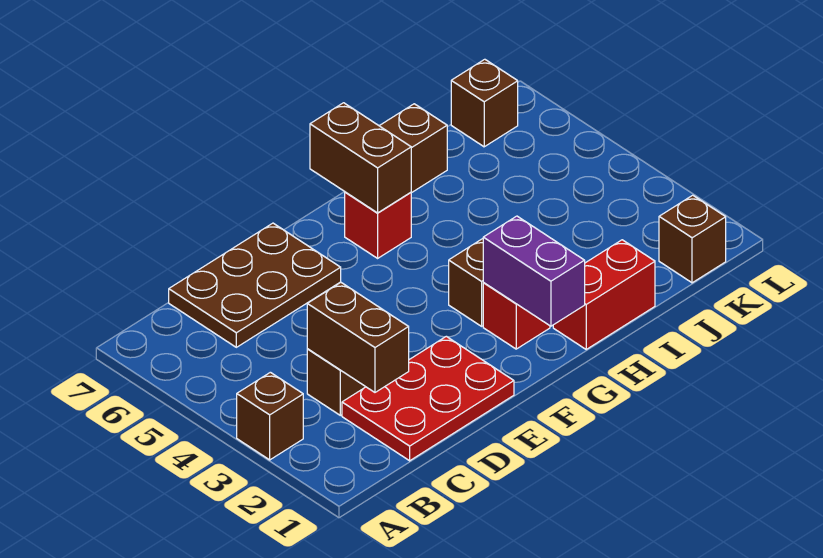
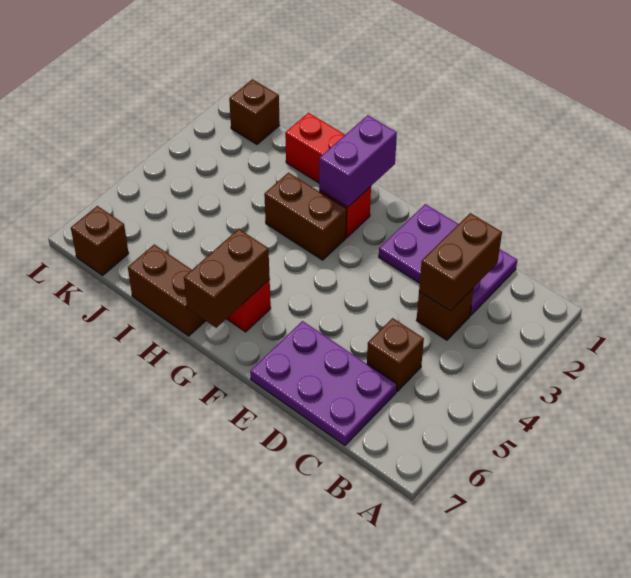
brown 1x1 brick [237,372,303,460] -> brown 1x1 brick moved to [367,318,424,391]
red 2x3 plate [342,336,514,461] -> purple 2x3 plate [379,204,517,316]
brown 2x3 plate [169,223,341,347] -> purple 2x3 plate [250,321,397,445]

